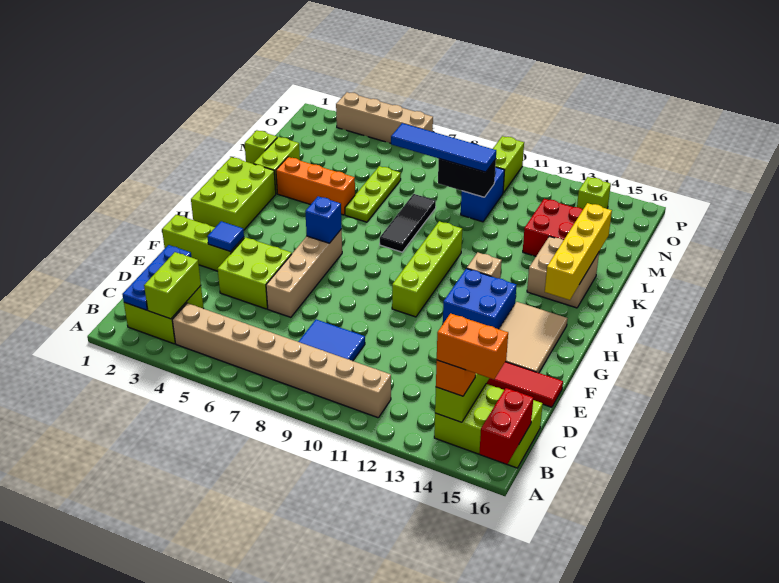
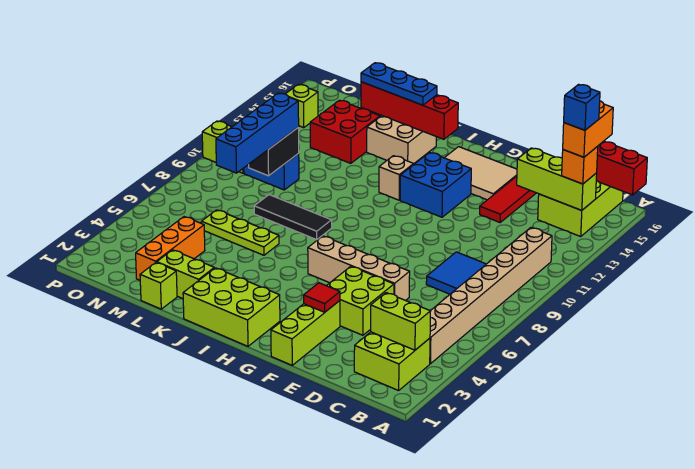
blue 1x3 plate [122,245,191,310] -> blue 1x3 plate moved to [361,63,437,105]
blue 1x1 tile [207,221,244,252] -> red 1x1 tile [303,283,340,312]
lime 1x4 brick [392,221,462,317] -> none
blue 1x1 brick [305,196,342,243] -> blue 1x1 brick moved to [564,84,600,130]
yellow 1x4 brick [545,203,612,300] -> red 1x4 brick [361,82,458,139]
orange 1x3 brick [276,157,355,215] -> orange 1x3 brick moved to [136,217,205,280]
blue 1x4 tile [391,123,496,172] -> blue 1x4 brick [216,93,299,173]
tan 1x4 brick [336,92,433,143] -> none

